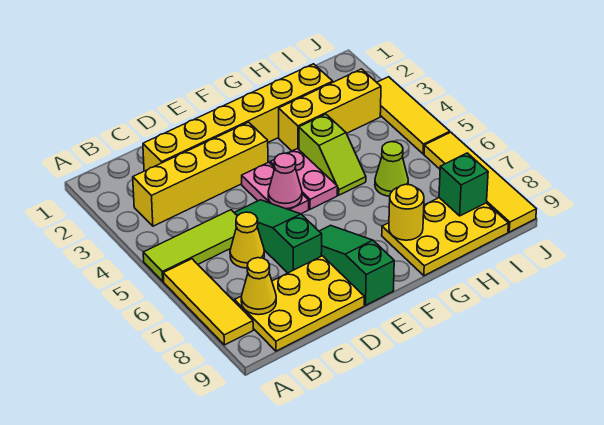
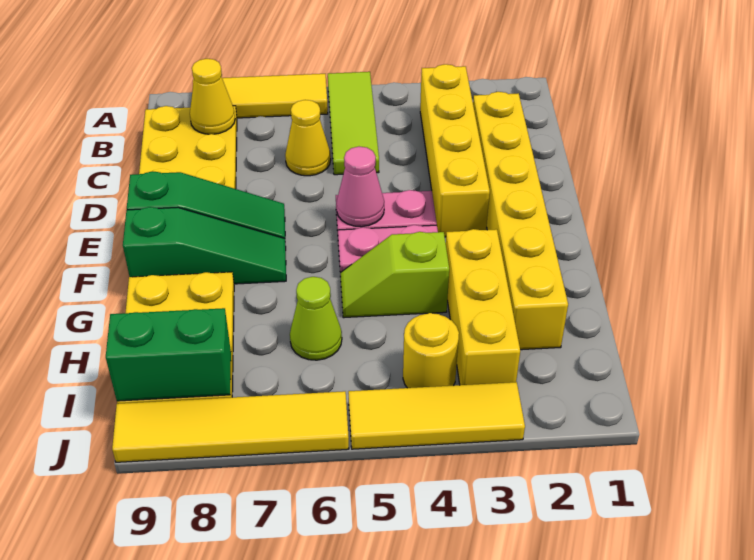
green 1x3 slope [234,200,322,273] -> green 1x3 slope moved to [123,207,286,284]
yellow 1x1 round brick [389,184,424,240] -> yellow 1x1 round brick moved to [403,313,459,388]
green 1x1 brick [439,153,488,216] -> green 1x2 brick [106,308,231,401]

